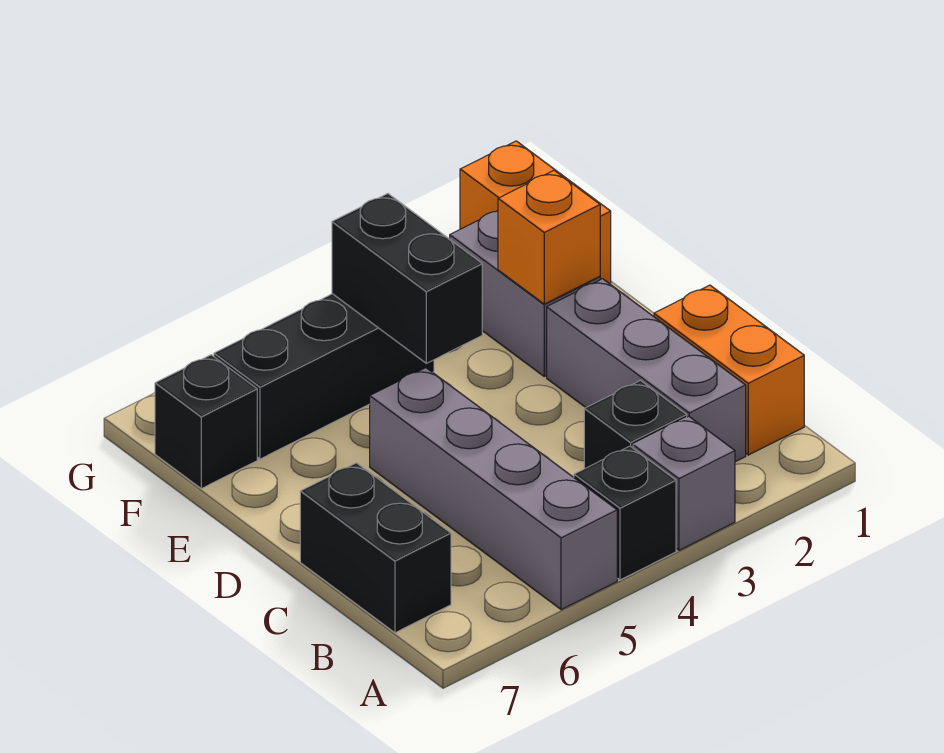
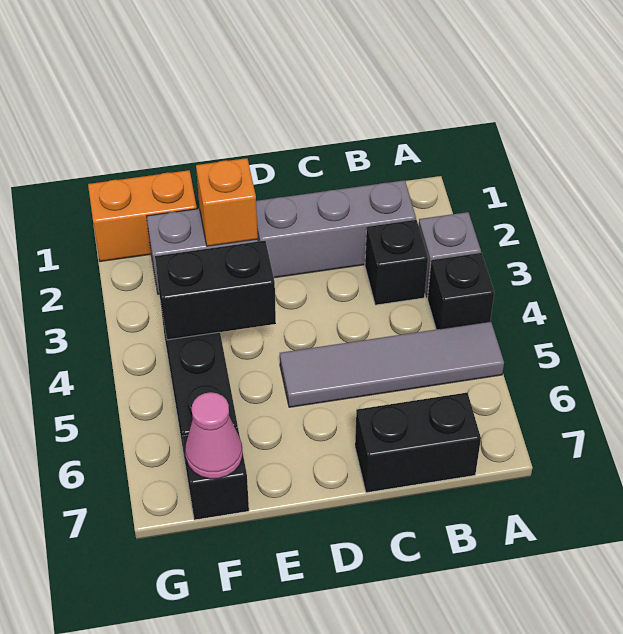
grey 1x4 brick [370,368,617,610] -> grey 1x4 tile [280,321,504,407]
orange 1x2 brick [654,285,804,455] -> none
none -> pink 1x1 cone [185,392,242,479]

